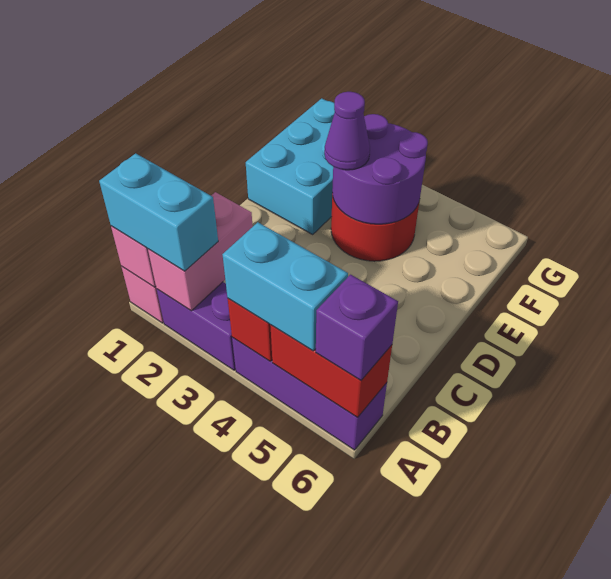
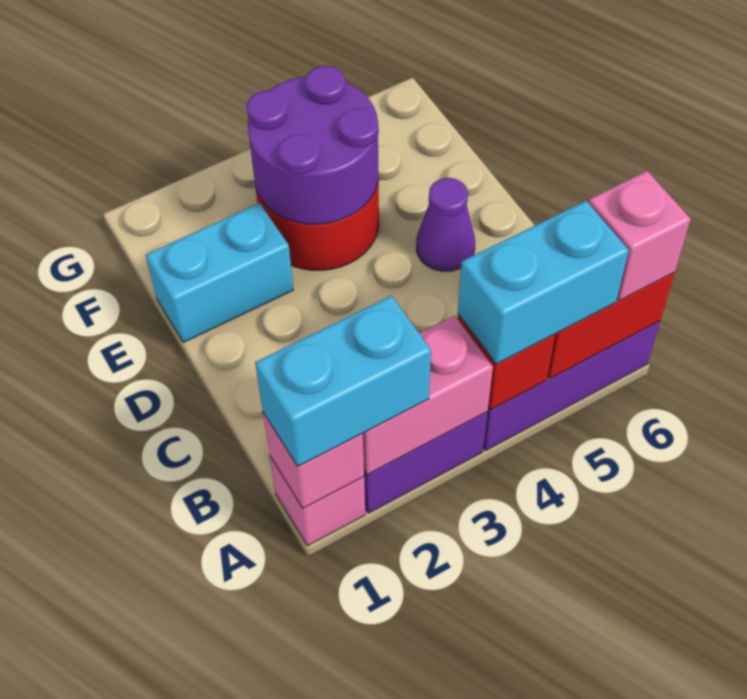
pink 1x2 brick [148,192,253,311] -> pink 1x2 brick turned to [363,316,493,475]
purple 1x1 brick [316,275,398,380] -> pink 1x1 brick [588,171,691,301]
cyan 2x3 brick [246,98,335,234] -> cyan 1x2 brick [146,203,293,343]
purple 1x1 cone [324,92,370,170] -> purple 1x1 cone moved to [416,178,475,271]

